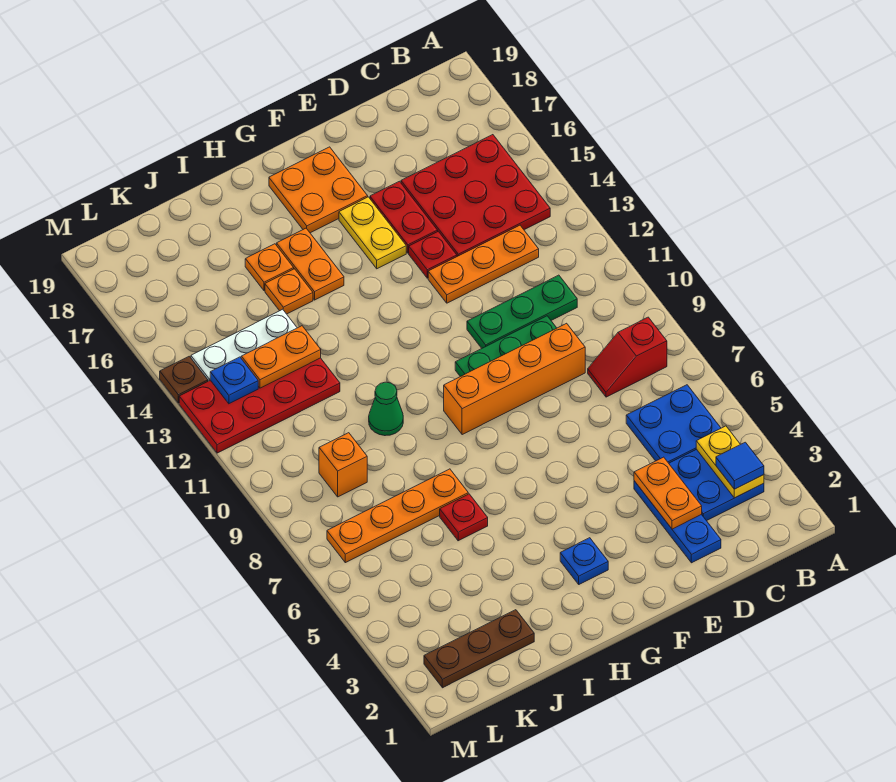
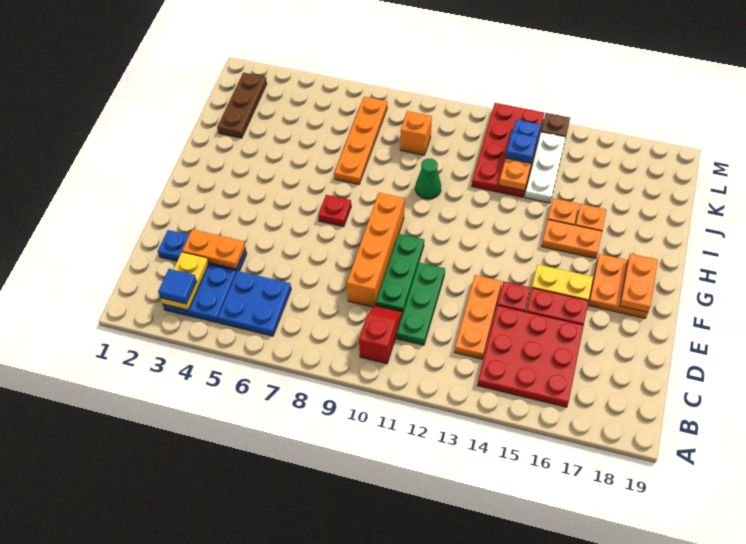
yellow 1x2 plate [696,426,764,498] -> yellow 1x2 plate turned to [160,252,209,310]
red 1x2 slope [588,317,667,397] -> red 1x2 slope moved to [359,306,403,364]
none -> orange 1x2 plate [620,254,658,312]
blue 1x1 plate [560,538,608,584] -> blue 1x1 plate moved to [506,132,537,163]
red 1x1 plate [440,494,488,541] -> red 1x1 plate moved to [318,195,351,227]

